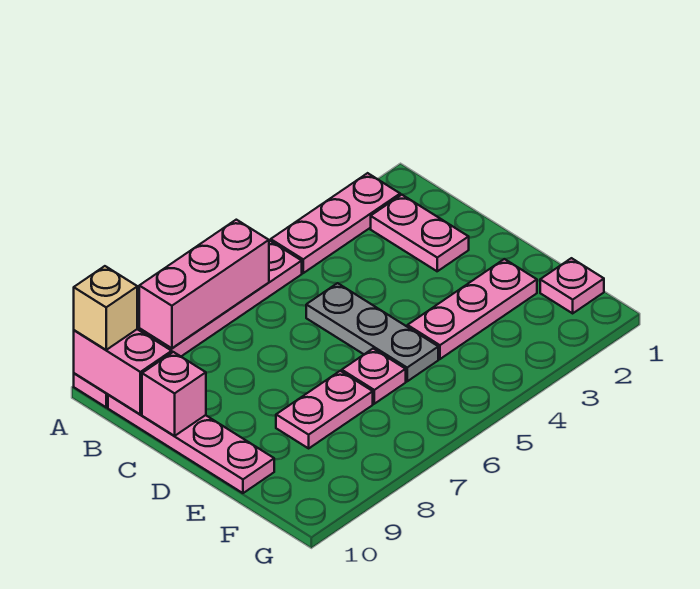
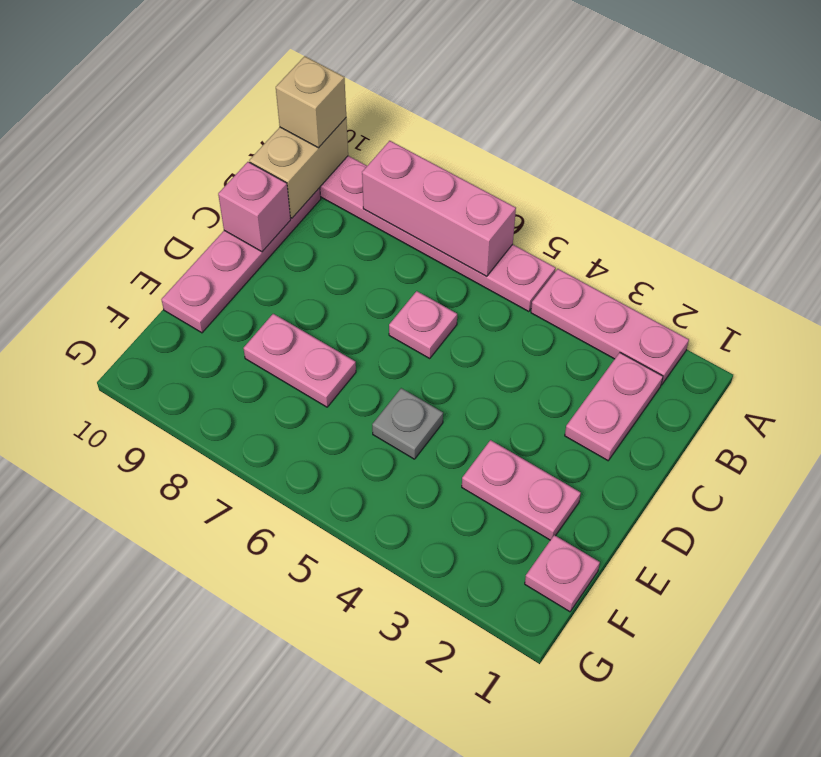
pink 1x2 brick [74,329,172,414] -> tan 1x2 brick [249,118,348,218]
grey 1x3 plate [306,283,438,381] -> grey 1x1 plate [372,388,443,459]
pink 1x3 plate [407,259,537,359] -> pink 1x2 plate [462,440,581,540]
pink 1x1 plate [342,349,406,404] -> pink 1x1 plate moved to [389,291,457,358]

